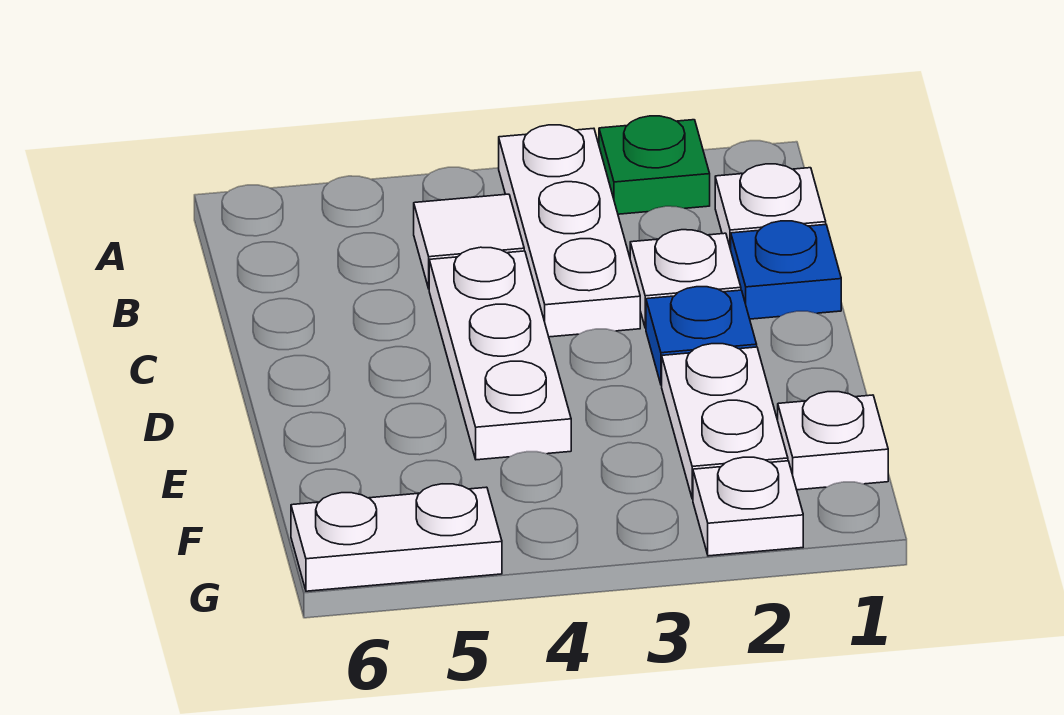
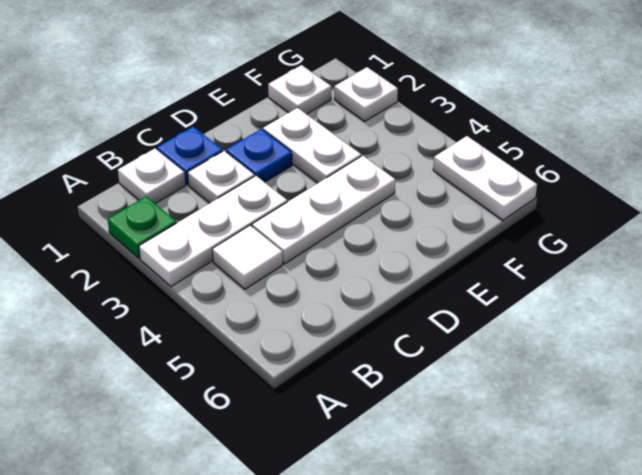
white 1x2 plate [662,344,788,499] -> white 1x2 plate turned to [263,108,361,183]

